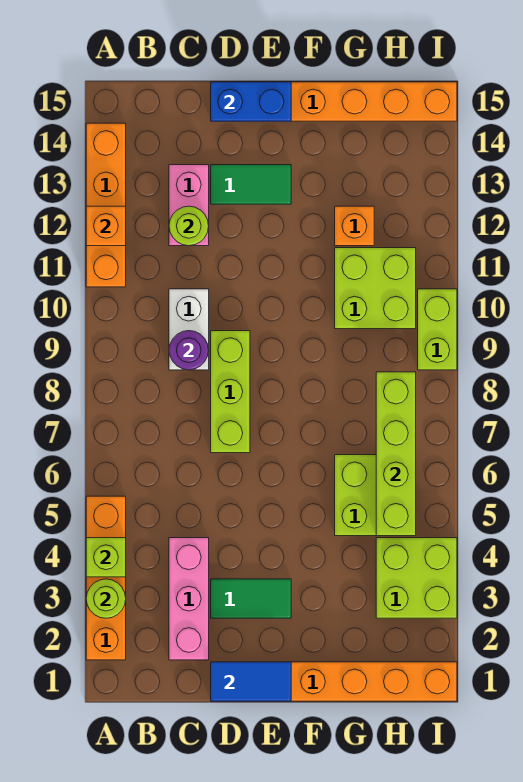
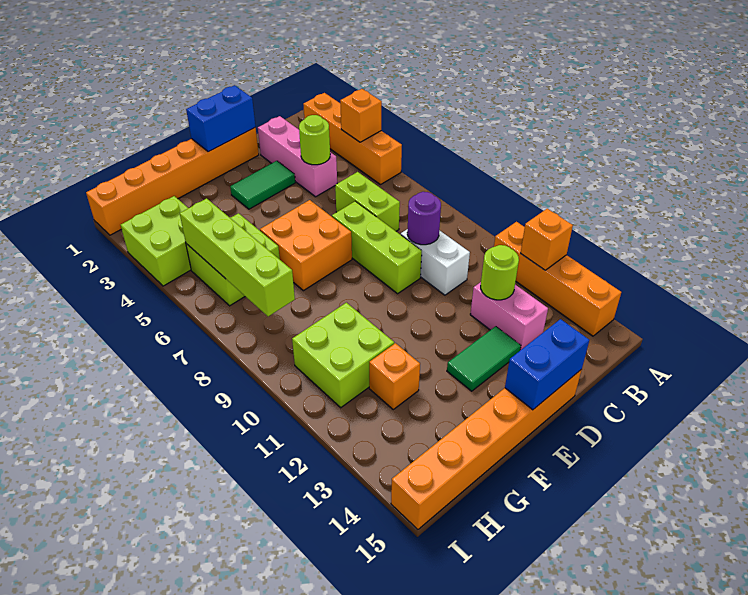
lime 1x1 round brick [86,579,126,618] -> lime 1x1 round brick moved to [299,115,330,165]
lime 1x1 brick [86,538,126,577] -> orange 1x1 brick [340,89,382,142]
blue 1x2 tile [211,662,291,701] -> blue 1x2 brick [186,85,256,152]
none -> orange 2x2 brick [260,200,352,291]
lime 1x2 brick [418,289,457,370] -> lime 1x2 brick moved to [335,172,400,231]

